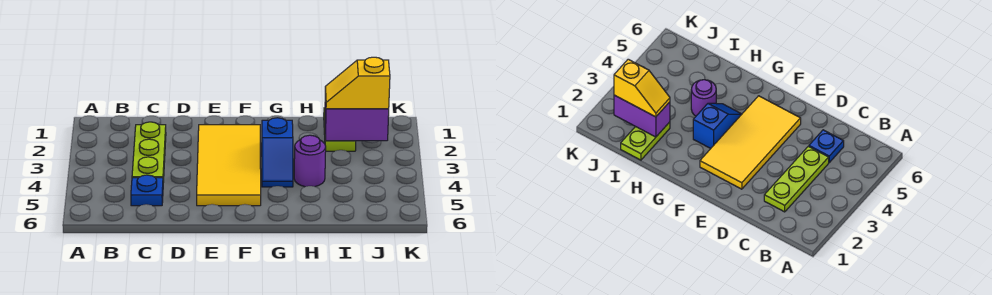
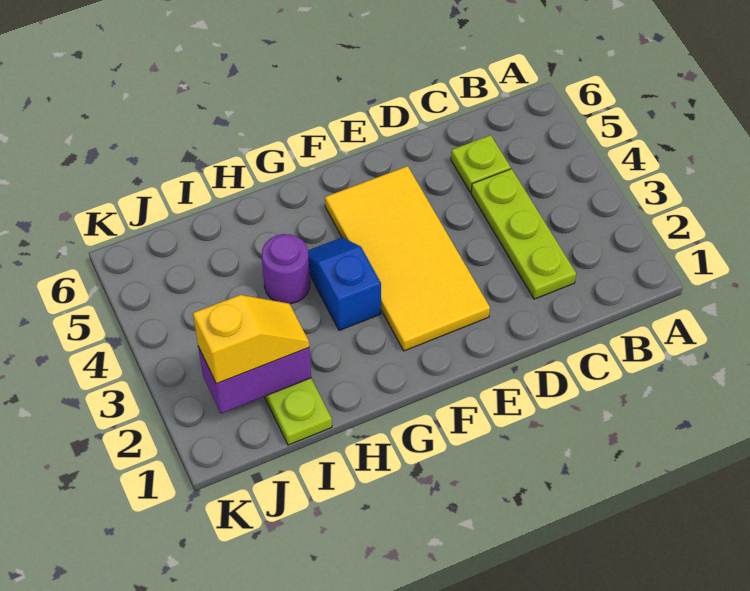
blue 1x1 plate [131,175,163,206] -> lime 1x1 plate [451,135,511,192]

